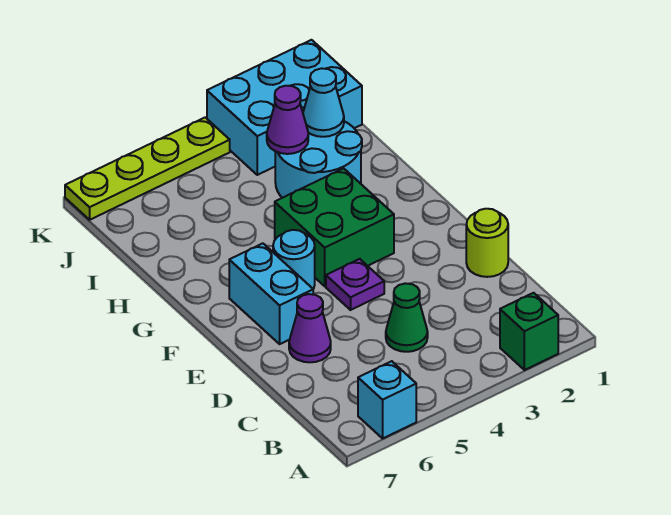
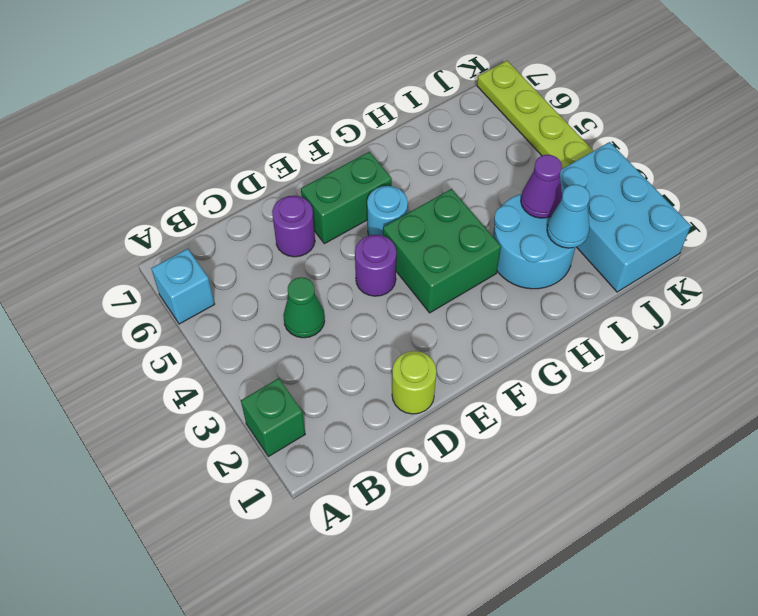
purple 1x1 cone [289,294,331,362] -> purple 1x1 round brick [272,196,315,257]
purple 1x1 plate [326,259,384,310] -> purple 1x1 round brick [355,235,396,296]
cyan 1x2 brick [229,243,313,344] -> green 1x2 brick [301,152,392,244]

